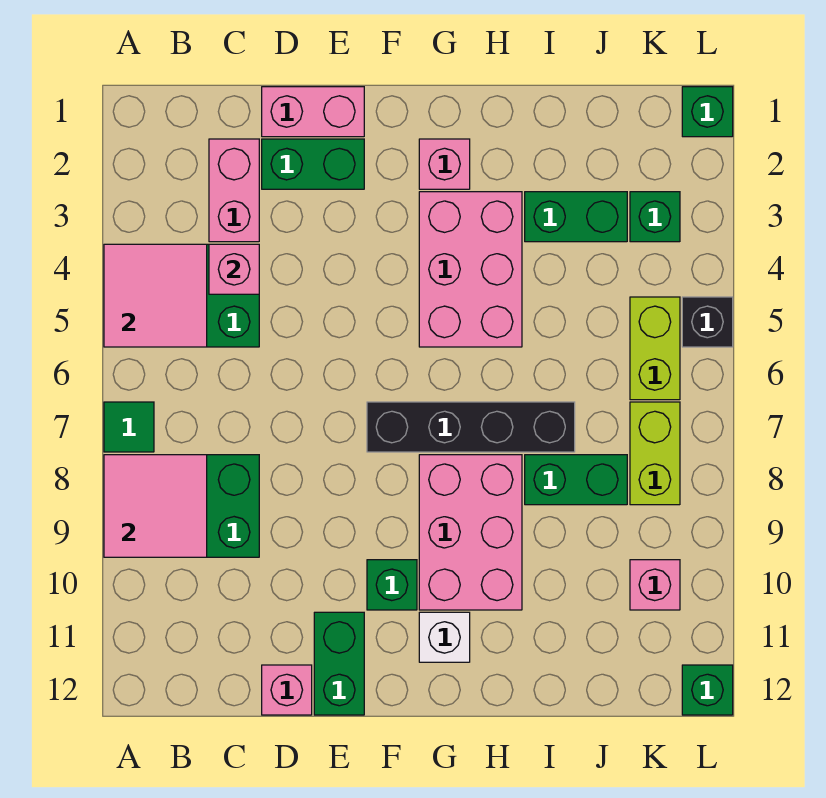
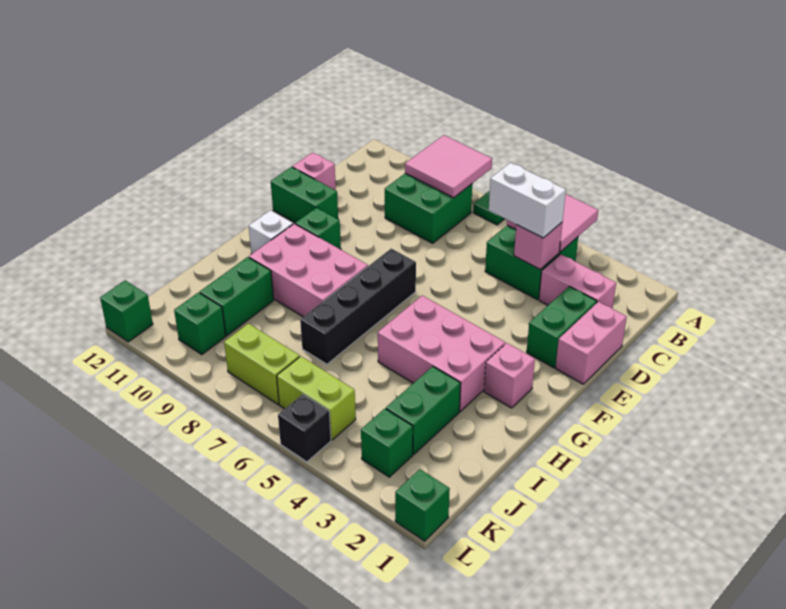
none -> white 1x2 brick [489,163,566,238]
green 1x2 brick [525,455,627,505] -> green 1x2 brick moved to [200,257,274,336]
pink 1x1 brick [630,560,680,610] -> green 1x1 brick [174,292,226,355]

